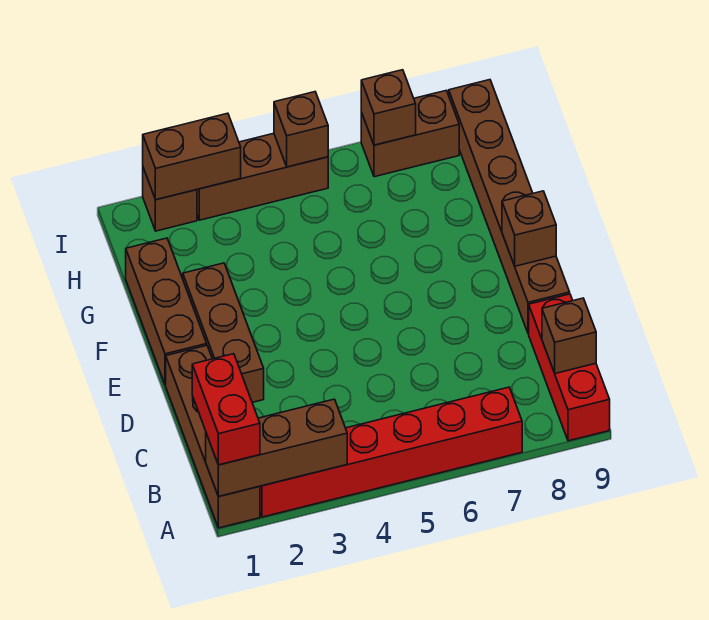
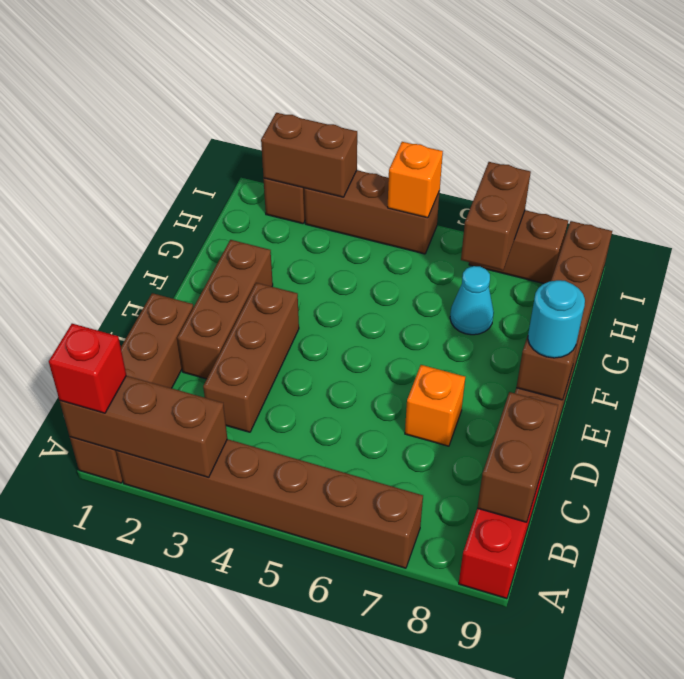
red 1x2 brick [192,354,260,465] -> red 1x1 brick [49,324,126,413]
red 1x6 brick [260,387,522,517] -> brown 1x6 brick [116,439,423,568]
brown 1x1 brick [542,298,596,373] -> brown 1x2 brick [477,392,558,522]
none -> orange 1x1 brick [405,365,465,446]
brown 1x3 brick [126,238,207,385] -> brown 1x3 brick moved to [203,283,299,432]
none -> cyan 1x1 round brick [528,280,585,358]
none -> cyan 1x1 cone [450,266,494,335]
brown 1x1 brick [274,92,328,167] -> orange 1x1 brick [388,142,443,218]
brown 1x1 brick [361,70,416,145] -> brown 1x2 brick [461,162,531,270]

